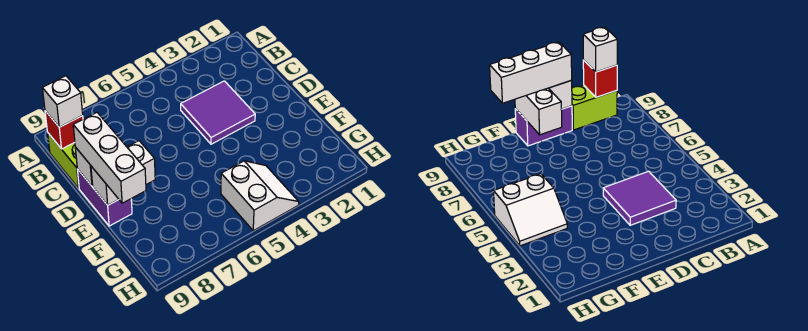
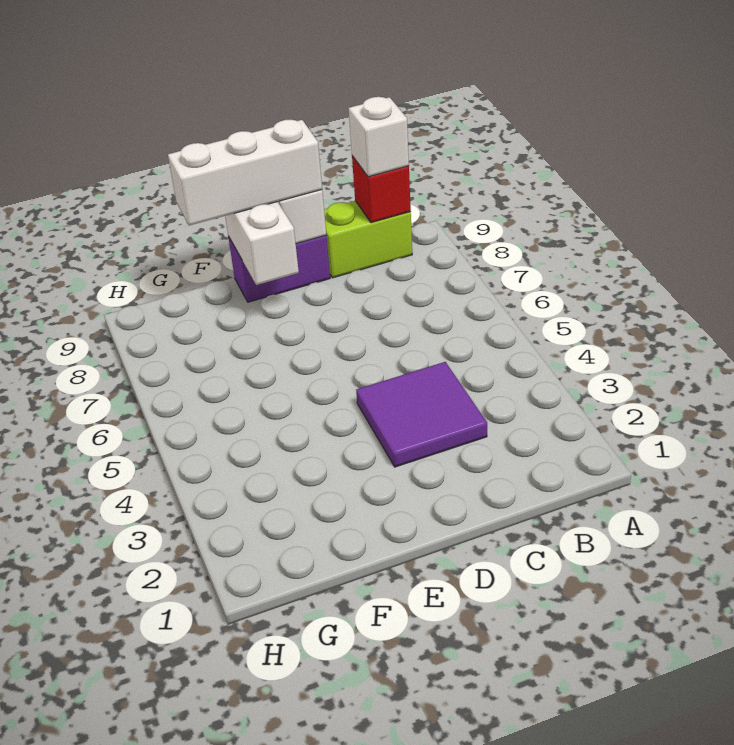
white 2x2 slope [221,161,299,231] -> none

